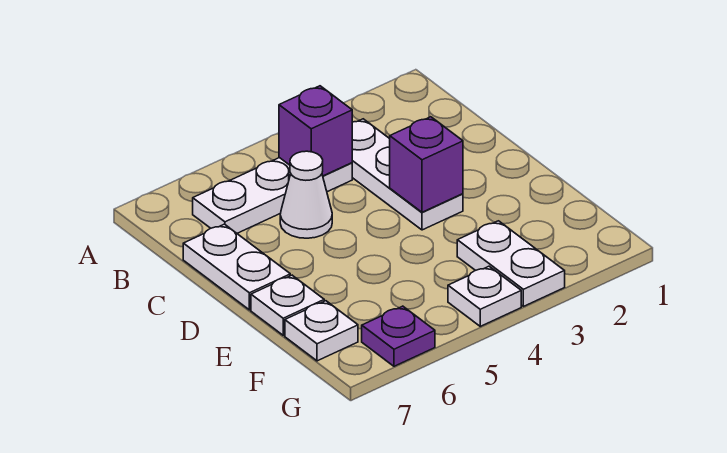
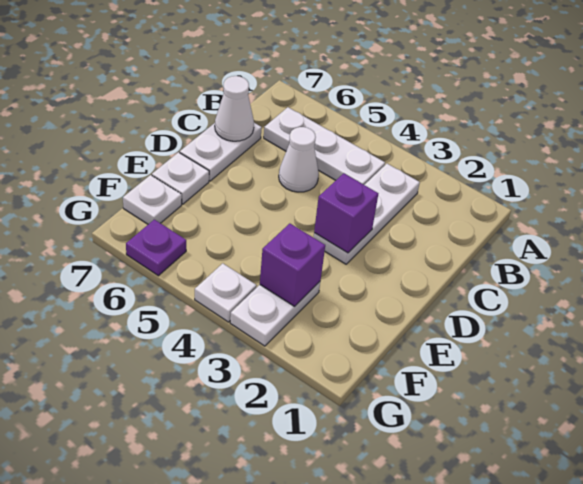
purple 1x1 brick [279,86,352,176] -> purple 1x1 brick moved to [260,224,325,306]
none -> white 1x1 cone [215,76,254,141]

